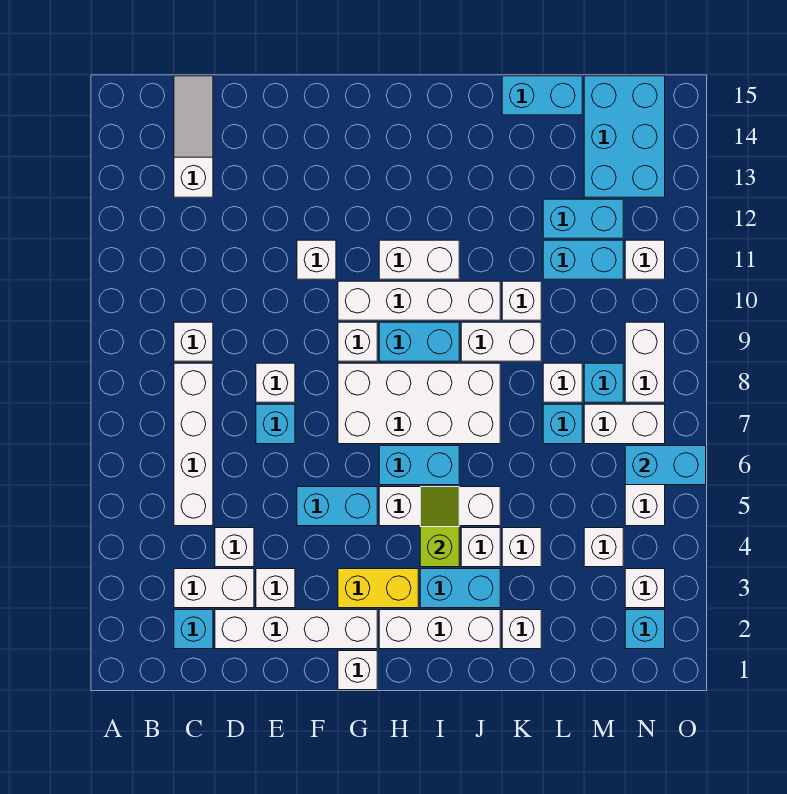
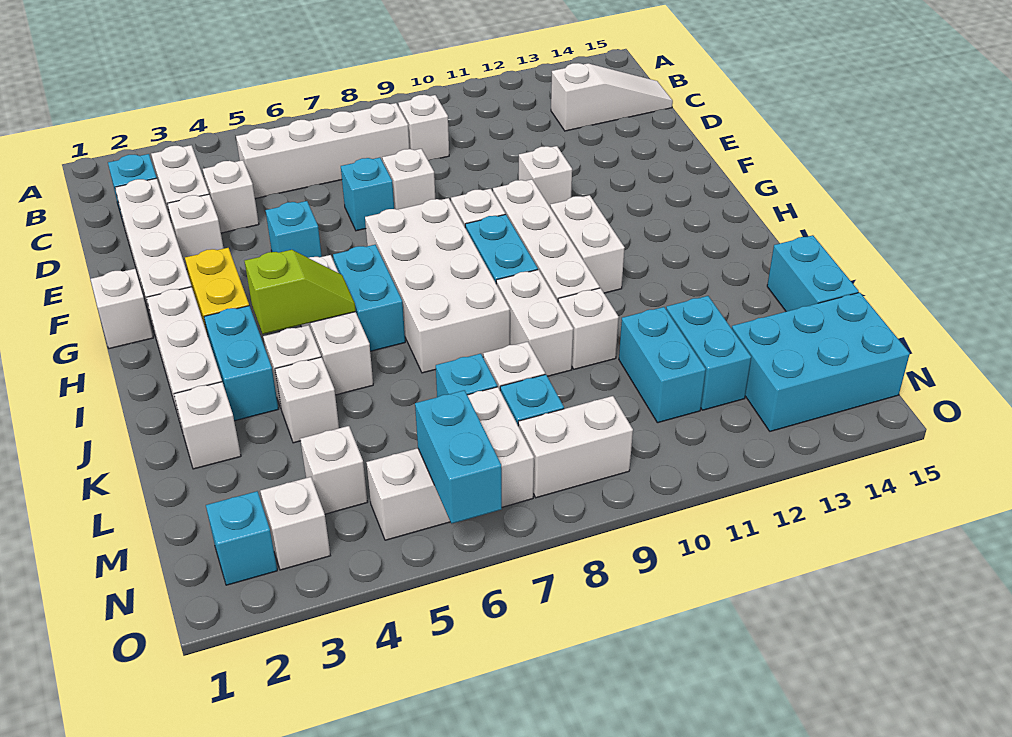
cyan 1x2 brick [297,487,377,526] -> cyan 1x1 brick [266,201,322,258]
white 1x1 brick [625,240,665,279] -> none

